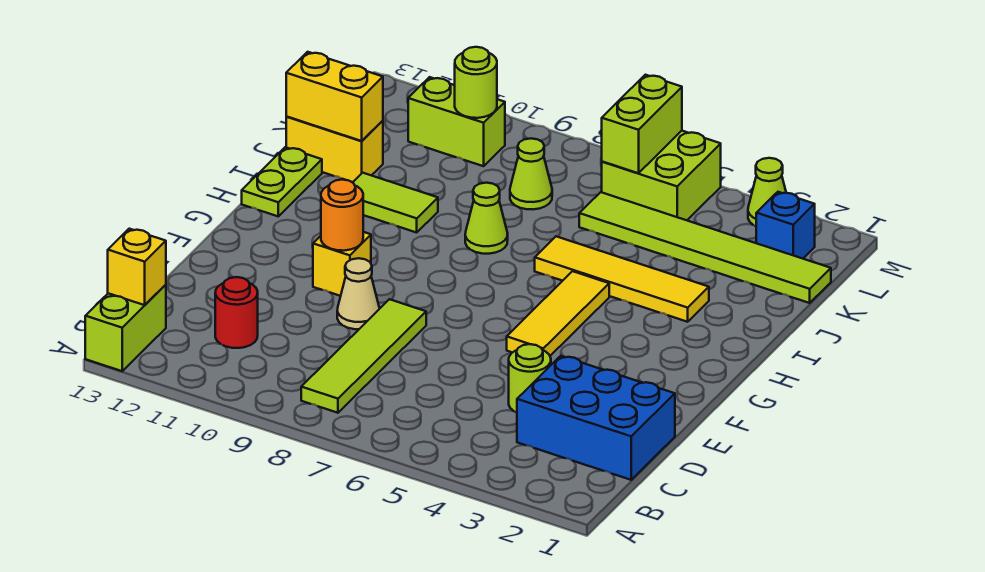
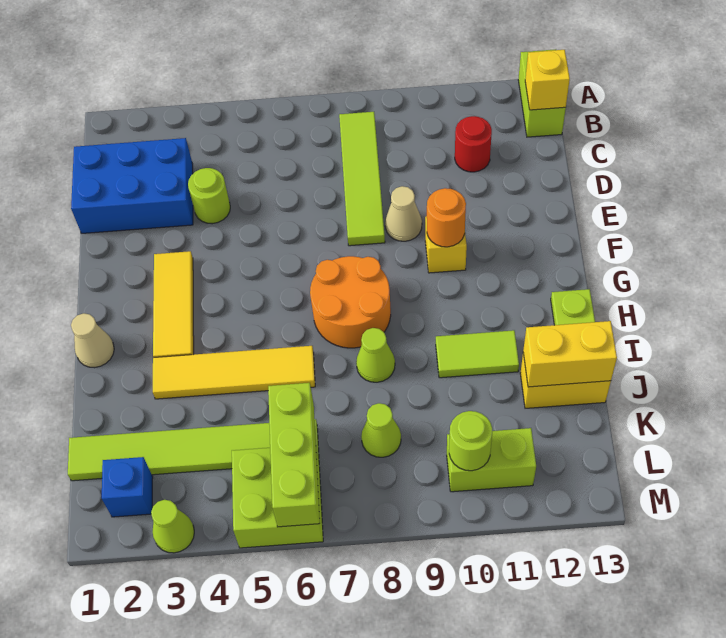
yellow 1x3 tile [507,271,609,356] -> yellow 1x3 tile moved to [153,251,194,357]
none -> orange 2x2 round brick [310,256,391,348]
none -> tan 1x1 cone [71,313,114,368]
lime 1x2 brick [602,75,682,173] -> lime 1x3 brick [268,383,320,527]

